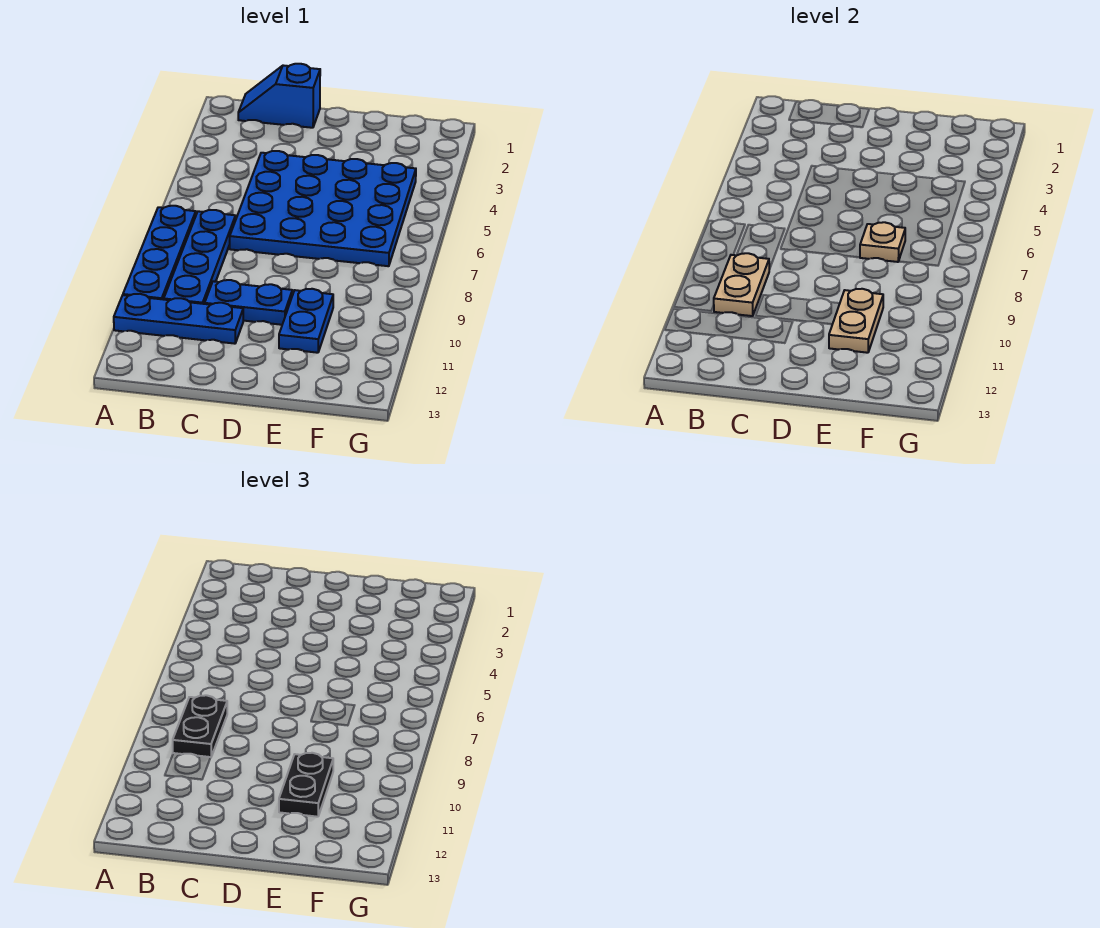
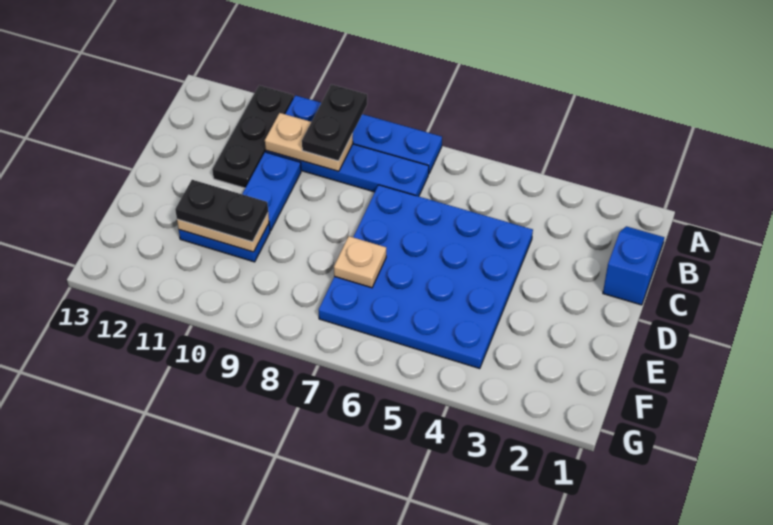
blue 1x3 plate [114,294,243,344] -> black 1x3 plate [212,85,294,188]
black 1x2 plate [173,695,227,757] -> black 1x2 plate turned to [302,84,367,161]

